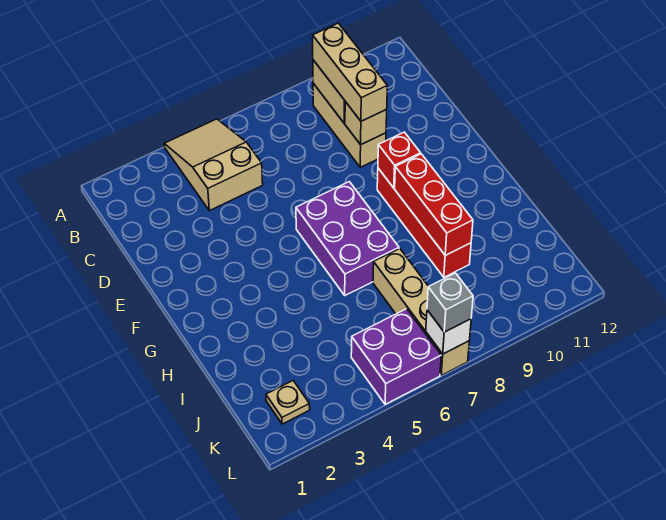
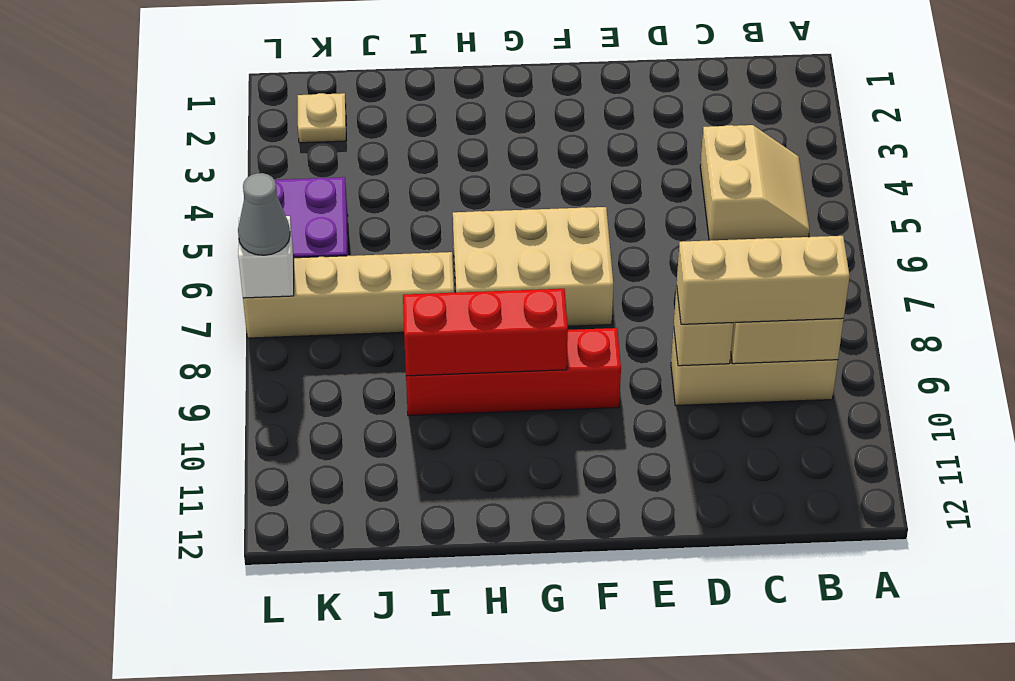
tan 2x3 slope [164,119,263,211] -> tan 2x2 slope [700,125,809,240]
purple 2x3 brick [296,182,399,295] -> tan 2x3 brick [453,207,613,326]
red 1x1 brick [378,132,421,188] -> none
grey 1x1 brick [427,273,473,332] -> grey 1x1 cone [238,173,290,255]

